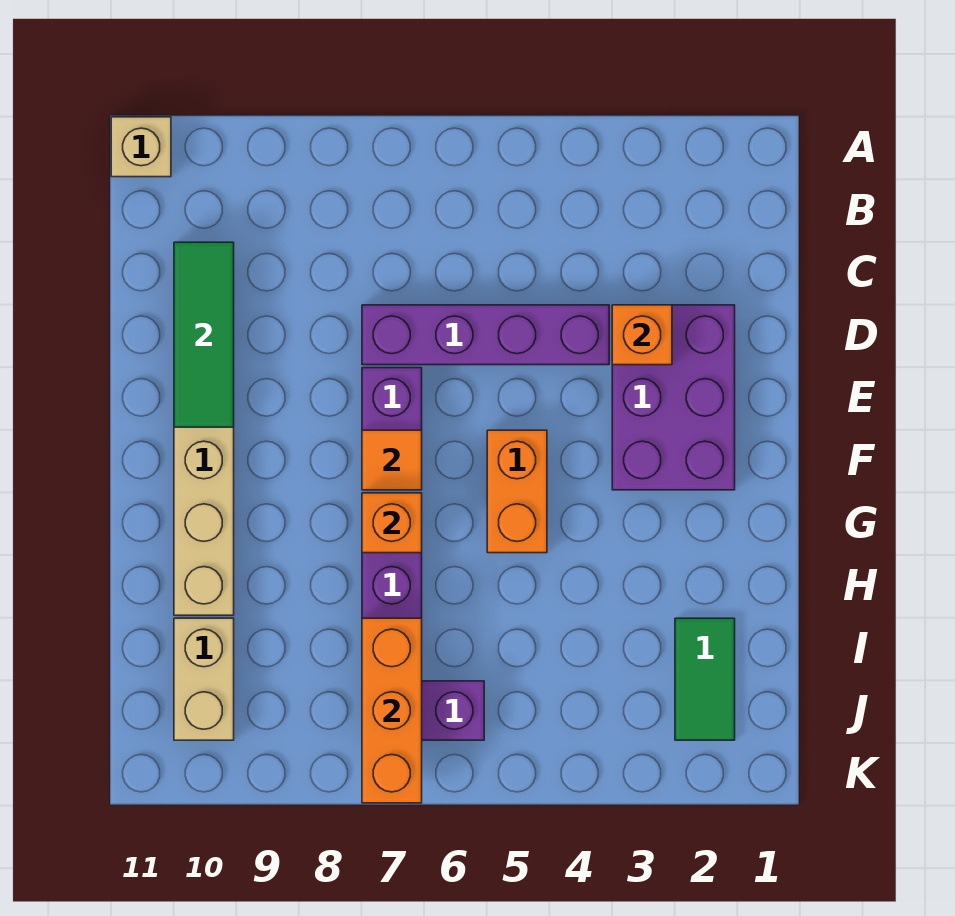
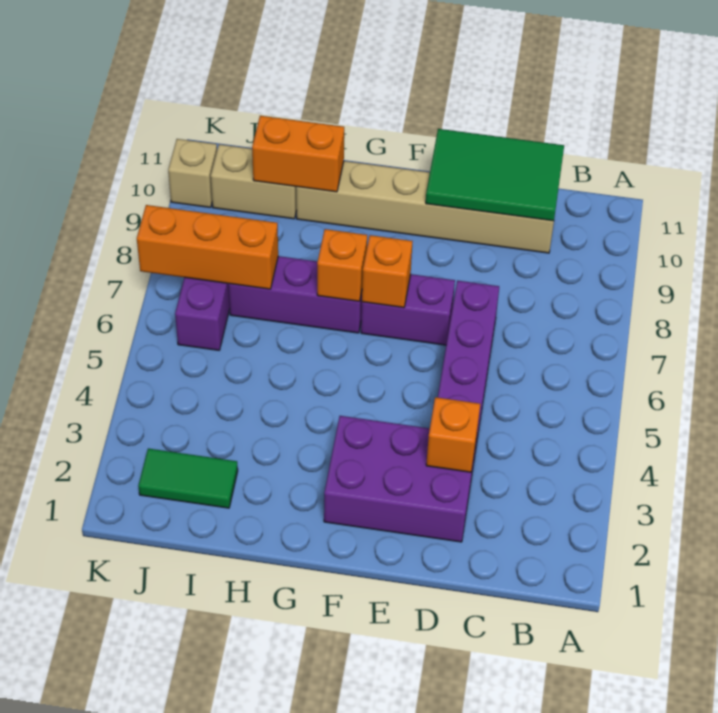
tan 1x1 brick [111,117,171,177] -> tan 1x1 brick moved to [168,139,217,208]
green 1x3 tile [174,242,234,427] -> green 2x3 tile [426,129,564,221]
orange 1x2 brick [487,430,547,553] -> orange 1x2 brick moved to [252,116,344,192]
orange 1x1 tile [362,430,422,490] -> orange 1x1 brick [362,235,413,308]

